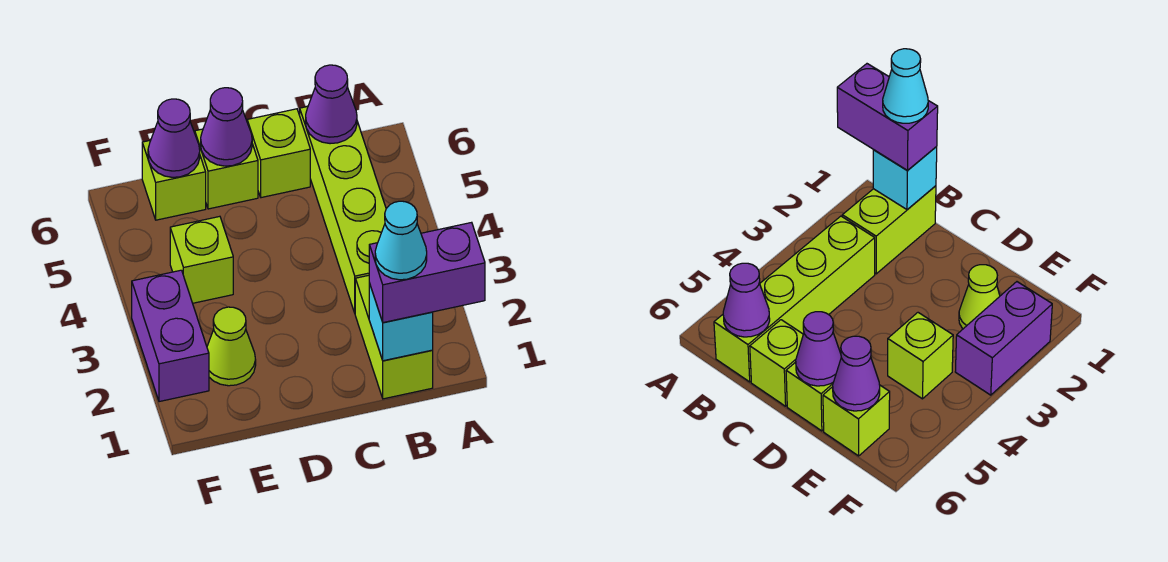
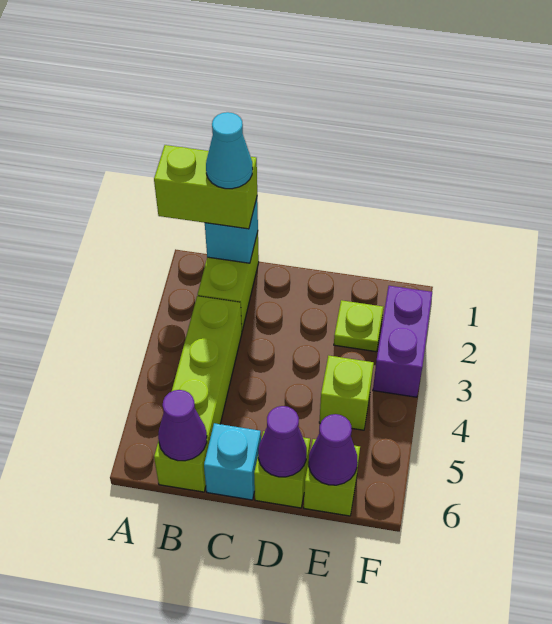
purple 1x2 brick [369,222,485,323] -> lime 1x2 brick [154,145,257,229]
lime 1x1 brick [247,109,310,198] -> cyan 1x1 brick [204,423,261,500]
lime 1x1 cone [207,307,256,386] -> lime 1x1 plate [334,300,383,352]

